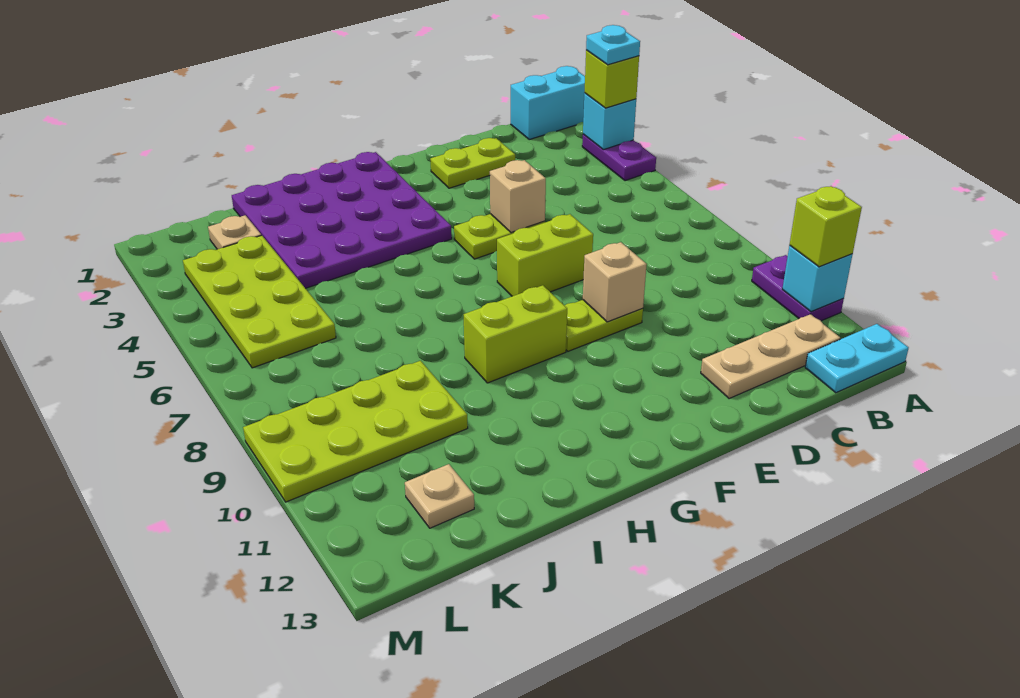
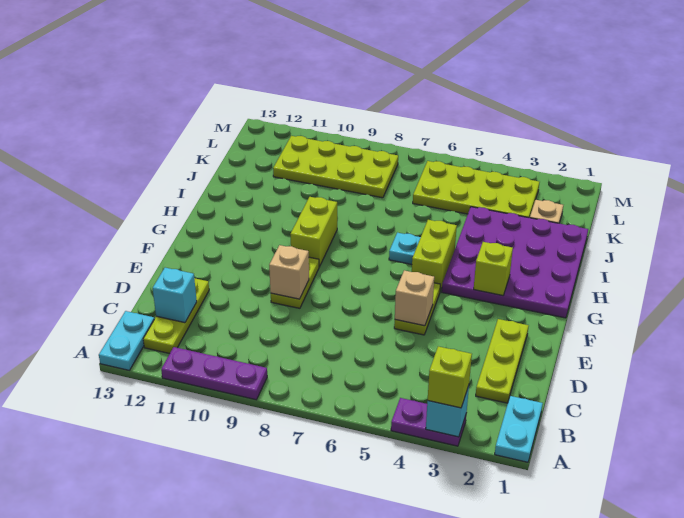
cyan 1x2 brick [511,66,585,139] -> cyan 1x2 plate [495,396,543,462]
cyan 1x1 plate [586,25,640,65] -> cyan 1x1 plate moved to [389,233,421,264]
purple 1x2 plate [752,255,844,321] -> purple 1x3 plate [161,347,267,400]
cyan 1x1 brick [782,246,853,312] -> cyan 1x1 brick moved to [153,268,197,323]
lime 1x1 brick [790,186,862,267] -> lime 1x1 brick moved to [474,242,513,296]
tan 1x3 plate [701,314,840,399] -> lime 1x3 plate [143,278,209,354]
lime 1x2 plate [430,138,515,188] -> lime 1x3 plate [476,319,529,403]
lime 1x2 brick [497,214,593,296] -> lime 1x2 brick moved to [412,220,457,291]
lime 2x4 plate [243,361,468,502] -> lime 2x4 plate turned to [273,136,398,198]
tan 1x1 plate [405,464,474,528] -> none

